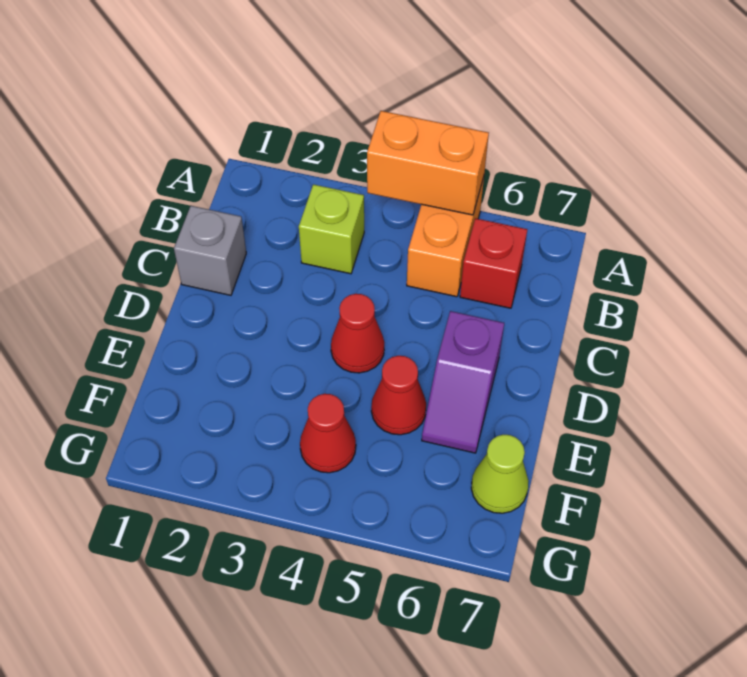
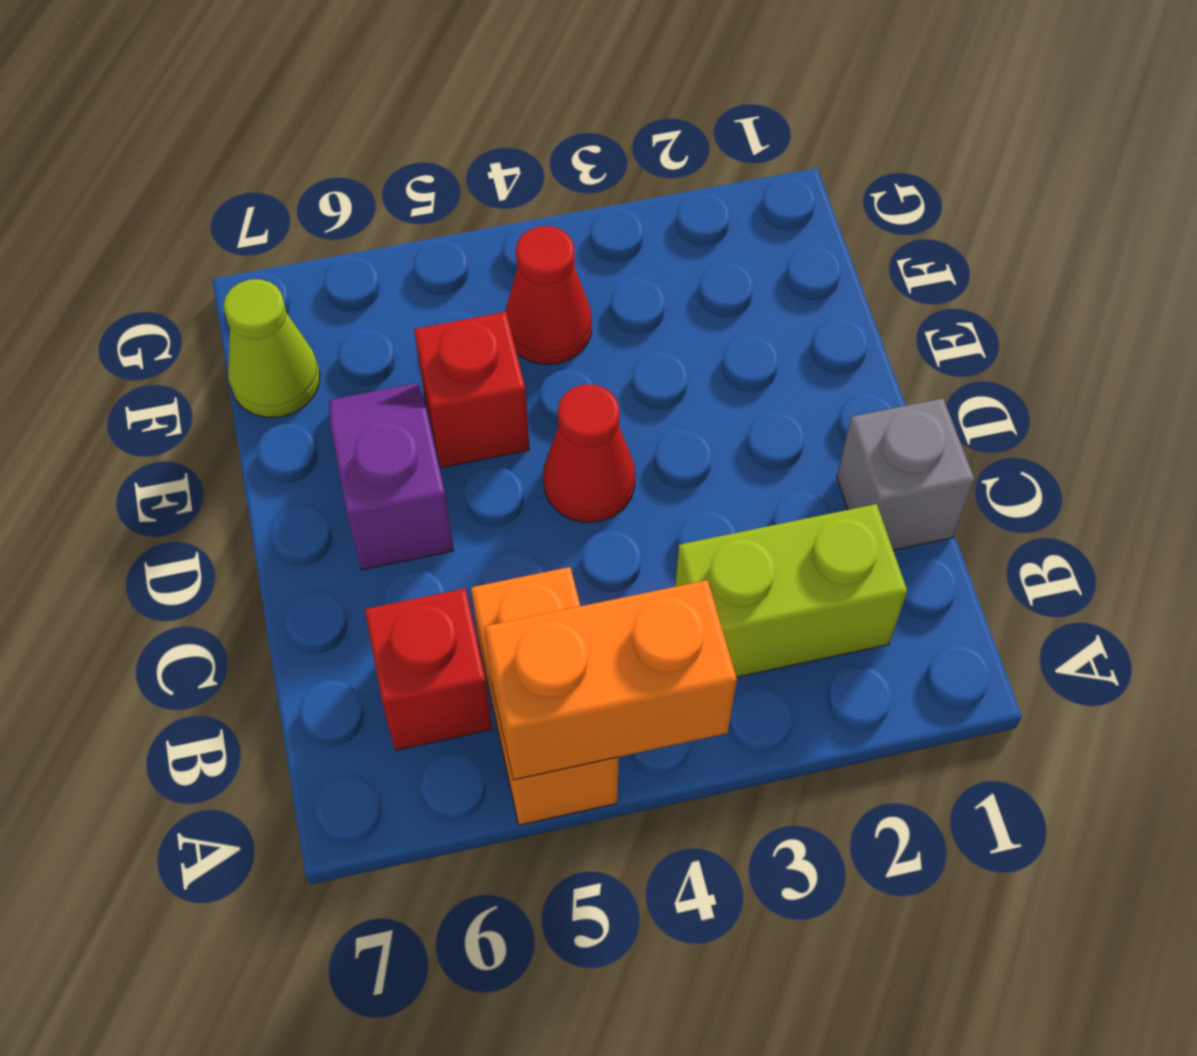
lime 1x1 brick [299,184,364,274] -> lime 1x2 brick [675,504,907,677]
red 1x1 cone [371,356,426,435] -> red 1x1 brick [414,312,529,468]

